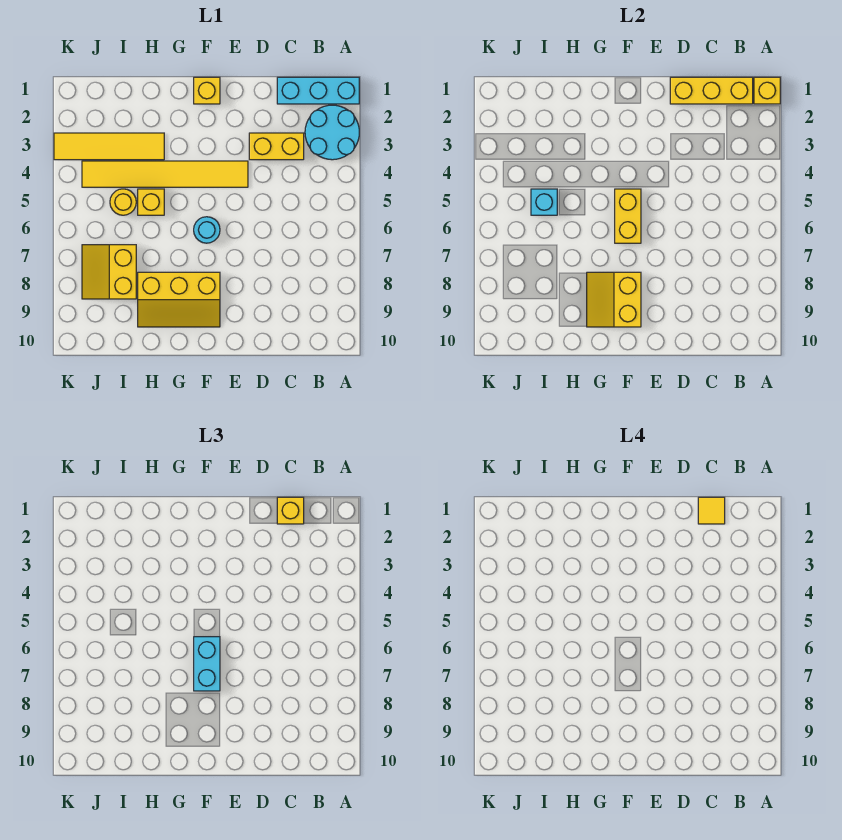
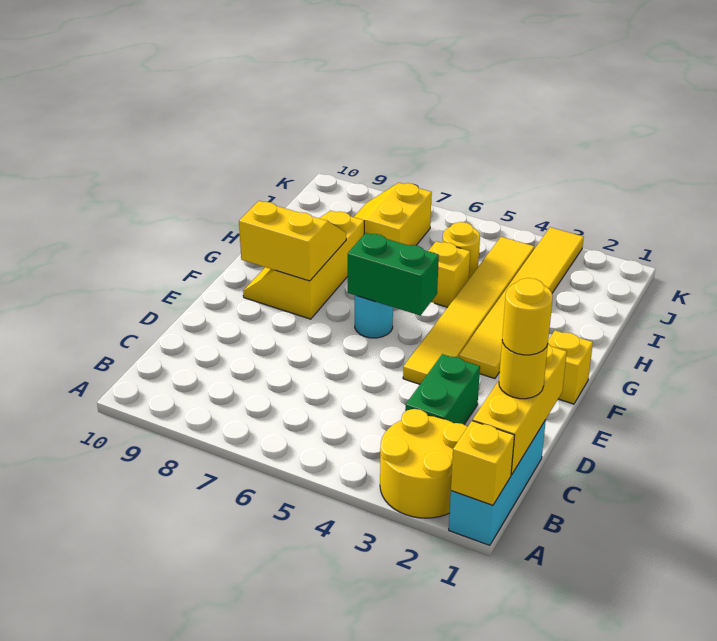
cyan 2x2 round brick [305,105,359,160] -> yellow 2x2 round brick [380,409,467,518]
yellow 1x1 brick [277,497,304,524] -> yellow 1x1 round brick [499,341,548,399]
yellow 1x1 tile [698,497,725,524] -> yellow 1x1 round brick [502,278,553,355]
yellow 1x2 brick [249,133,304,160] -> green 1x2 brick [405,354,480,424]
yellow 1x2 brick [615,189,641,243] -> green 1x2 brick [348,233,439,315]
cyan 1x2 brick [194,637,220,691] -> none
yellow 1x4 tile [54,133,164,160] -> yellow 1x6 tile [459,227,584,379]
cyan 1x1 brick [531,189,557,215] -> none
yellow 2x2 slope [82,245,136,299] -> yellow 2x2 slope turned to [354,183,432,245]

